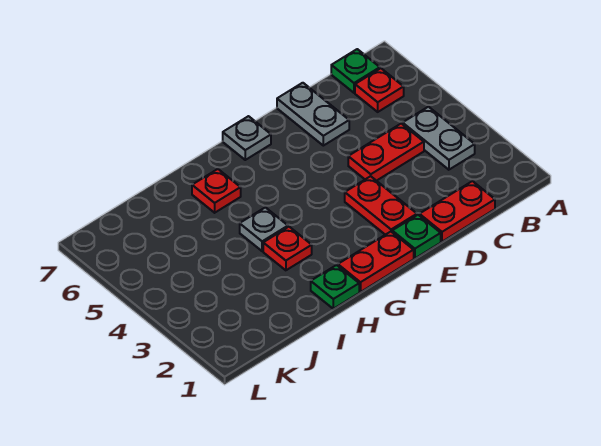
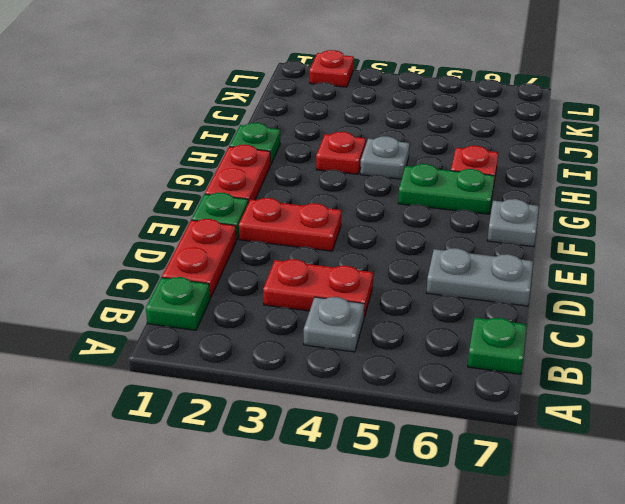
none -> green 1x1 plate [146,277,210,330]
grey 1x2 plate [403,107,475,170] -> grey 1x1 plate [304,297,364,352]
red 1x1 plate [355,68,404,112] -> red 1x1 plate moved to [310,50,354,87]
red 1x2 plate [348,124,424,181] -> red 1x2 plate turned to [263,259,373,317]
none -> green 1x2 plate [398,164,495,214]

